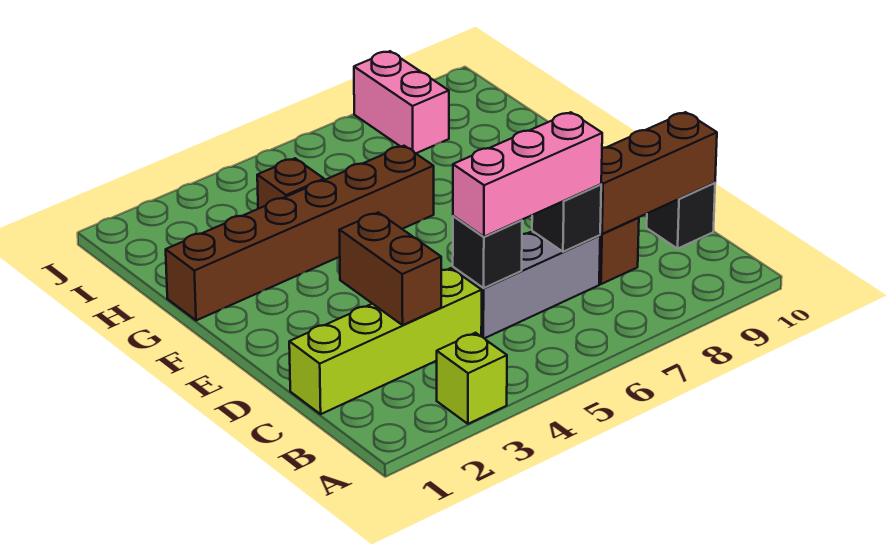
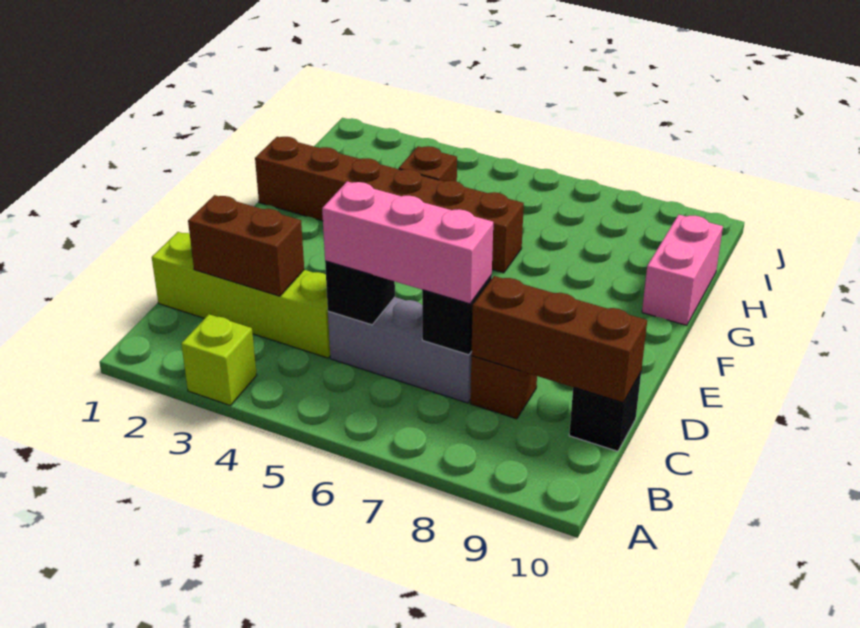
brown 1x2 brick [339,212,441,325] -> brown 1x2 brick turned to [188,195,304,296]
pink 1x2 brick [354,51,449,153] -> pink 1x2 brick moved to [642,215,723,325]

